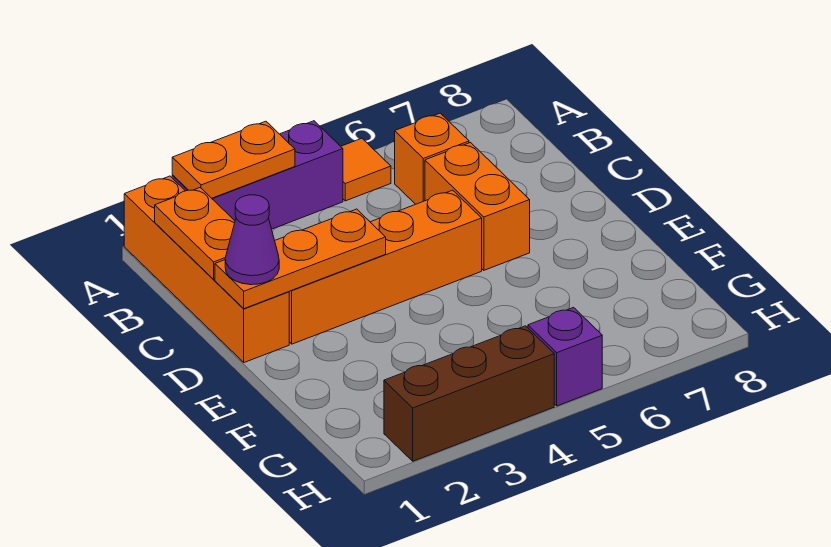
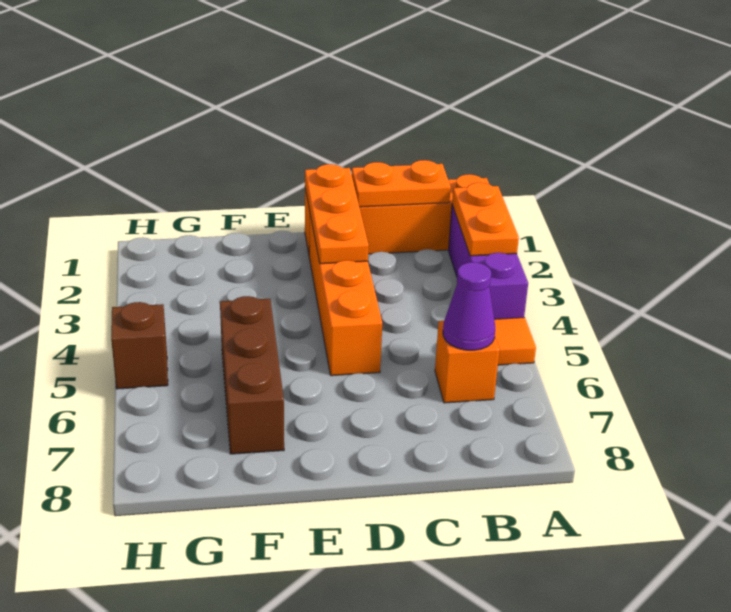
orange 1x2 brick [425,143,530,270] -> none
purple 1x1 cone [225,195,279,285] -> purple 1x1 cone moved to [443,262,495,350]
brown 1x3 brick [384,326,554,461] -> brown 1x3 brick moved to [220,296,284,454]
purple 1x1 brick [528,308,602,406] -> brown 1x1 brick [111,302,168,389]

